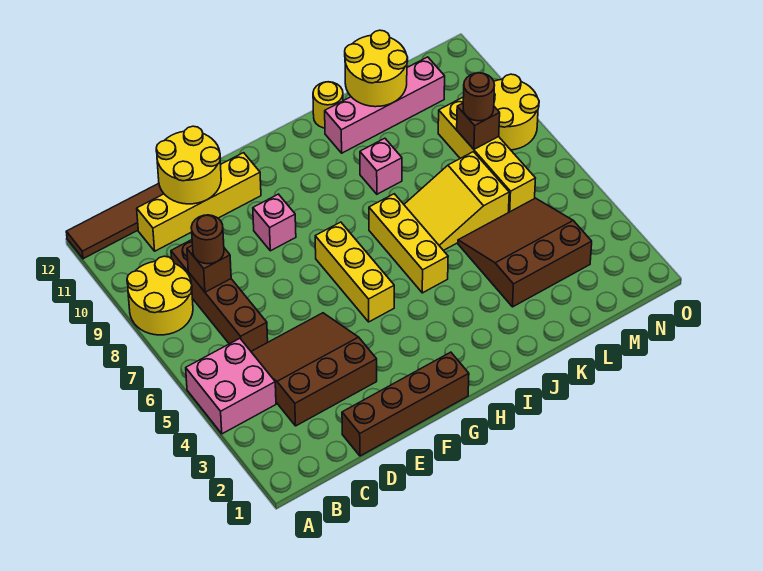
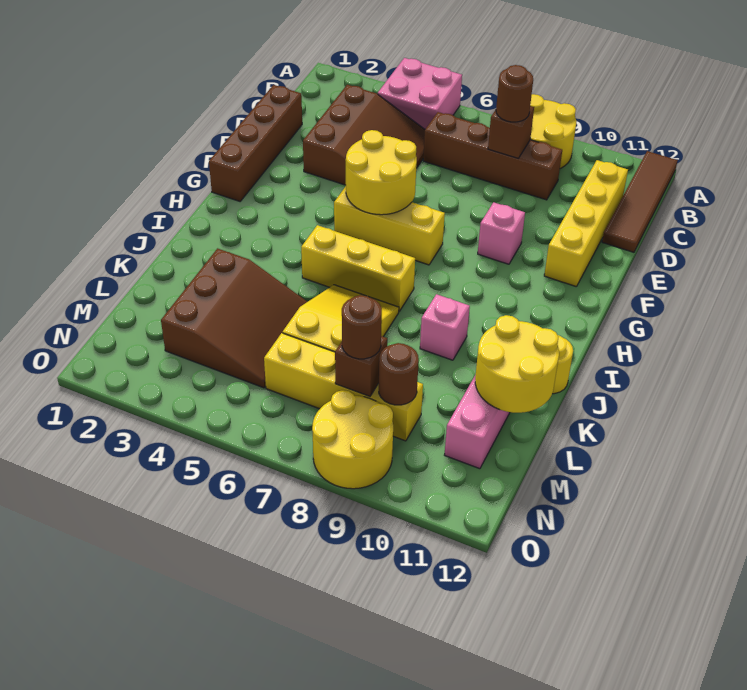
yellow 2x2 round brick [156,126,221,204] -> yellow 2x2 round brick moved to [346,130,417,215]
none -> brown 1x1 round brick [379,343,419,405]

